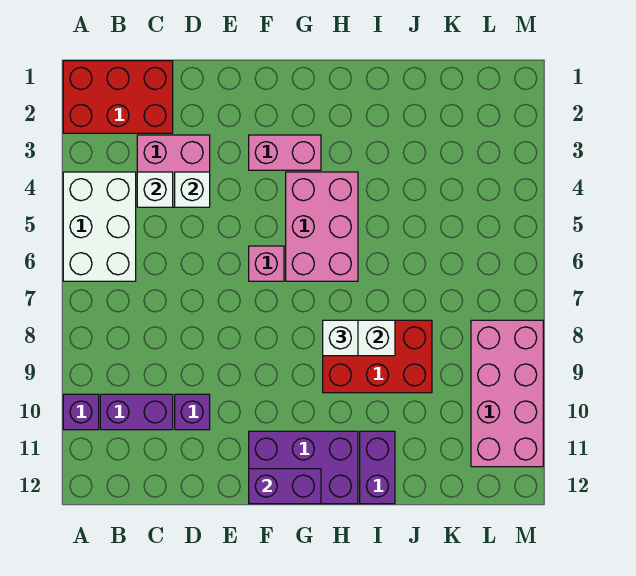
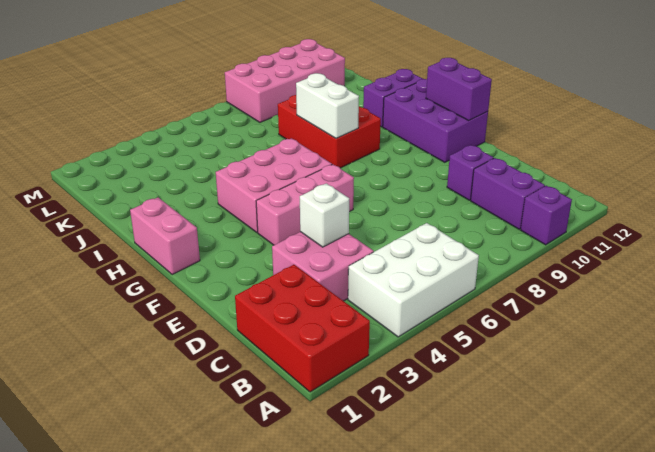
white 1x1 brick [137,172,173,207] -> none
pink 1x2 brick [249,135,321,170] -> pink 1x2 brick moved to [130,197,200,275]
pink 1x1 brick [249,246,284,281] -> pink 1x3 brick [256,164,354,245]
white 1x1 brick [323,320,358,356] -> none

